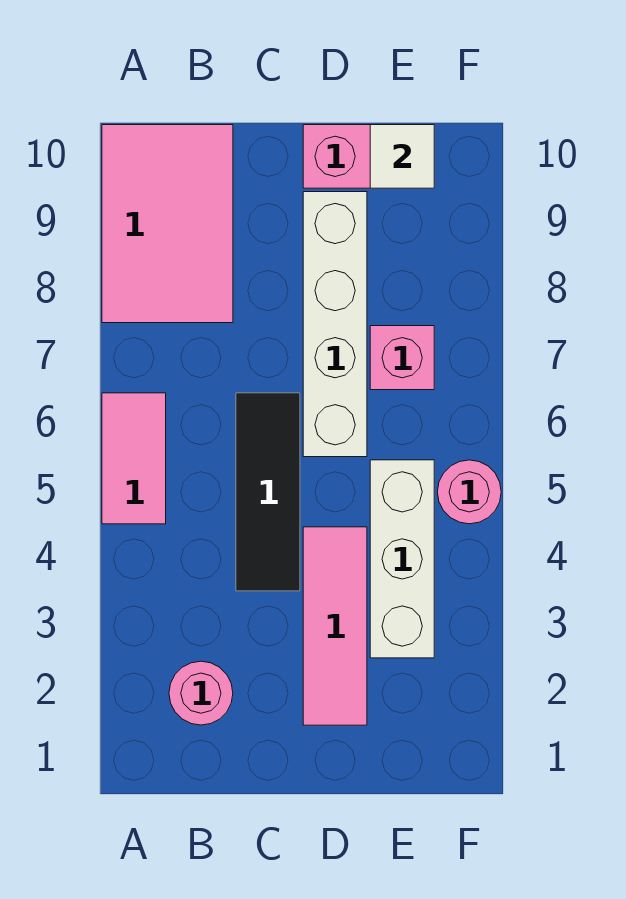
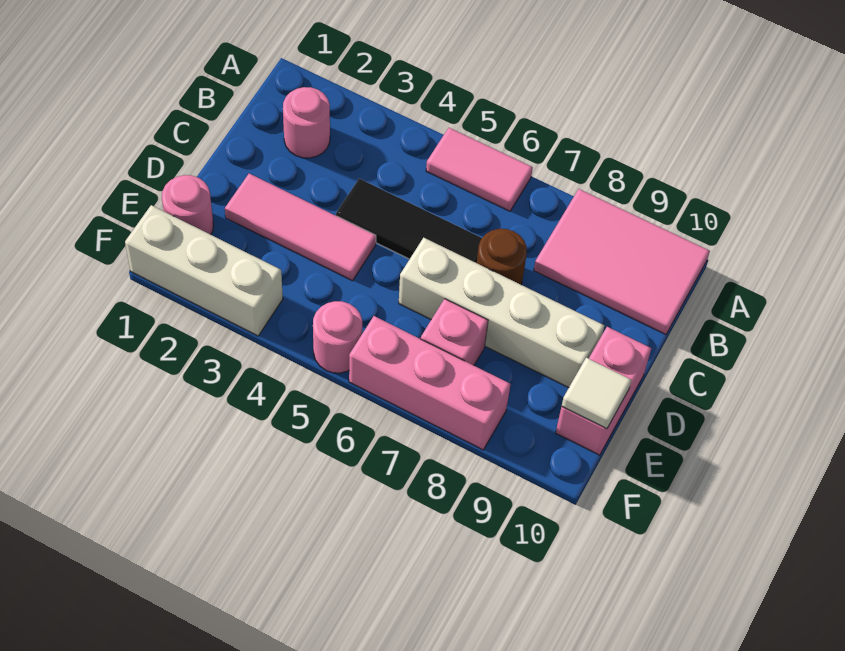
none -> brown 1x1 round brick [477,229,527,285]
none -> pink 1x1 round brick [162,175,213,235]
white 1x3 brick [370,460,434,658] -> white 1x3 brick moved to [125,205,283,336]
none -> pink 1x3 brick [349,316,511,450]

